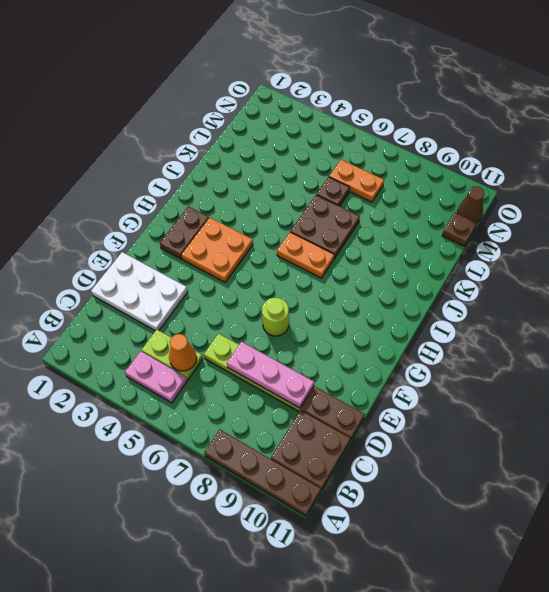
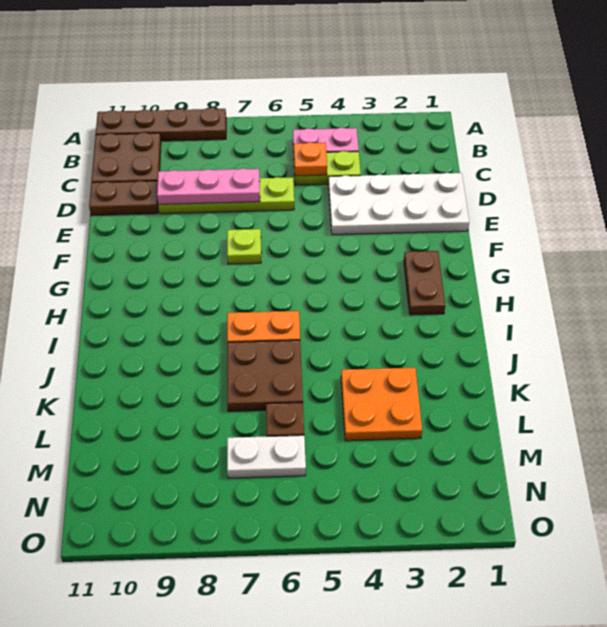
orange 1x1 cone [169,334,197,371] -> orange 1x1 plate [294,142,327,176]
white 2x3 plate [91,252,188,331] -> white 2x4 plate [329,173,469,235]
lime 1x1 round brick [262,298,289,336] -> lime 1x1 plate [227,229,261,264]
orange 2x2 plate [181,218,253,282] -> orange 2x2 plate moved to [341,368,422,441]
orange 1x2 plate [329,160,384,202] -> white 1x2 plate [227,435,306,478]
brown 1x1 plate [442,213,477,246] -> none
brown 1x1 cone [458,186,485,223] -> none

